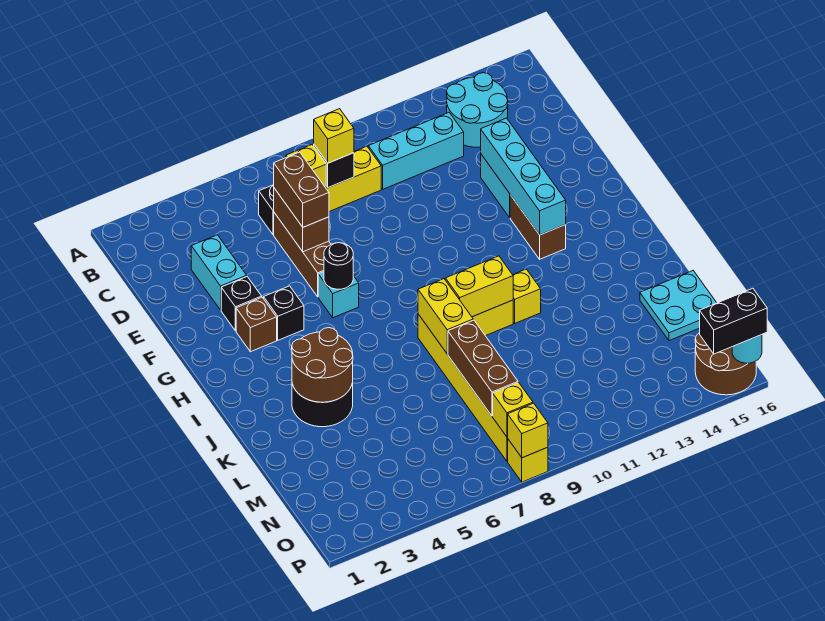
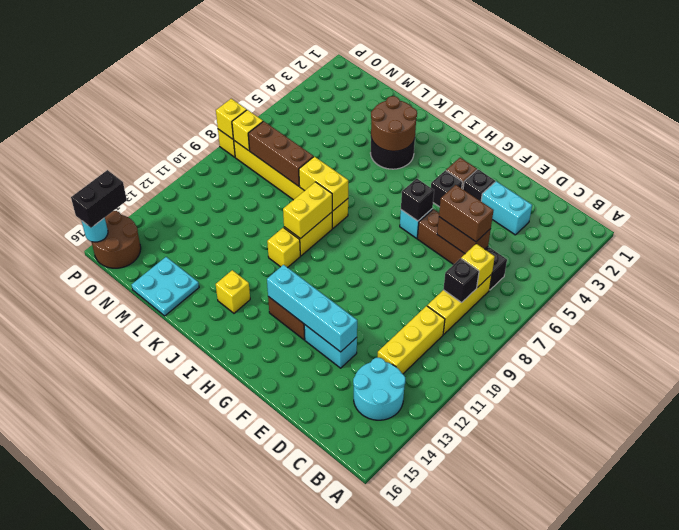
yellow 1x1 brick [314,109,354,163] -> yellow 1x1 brick moved to [216,270,250,313]
cyan 1x3 brick [368,113,464,189] -> yellow 1x3 brick [378,306,445,374]
black 1x1 round brick [324,243,353,289] -> black 1x1 brick [401,179,434,221]

